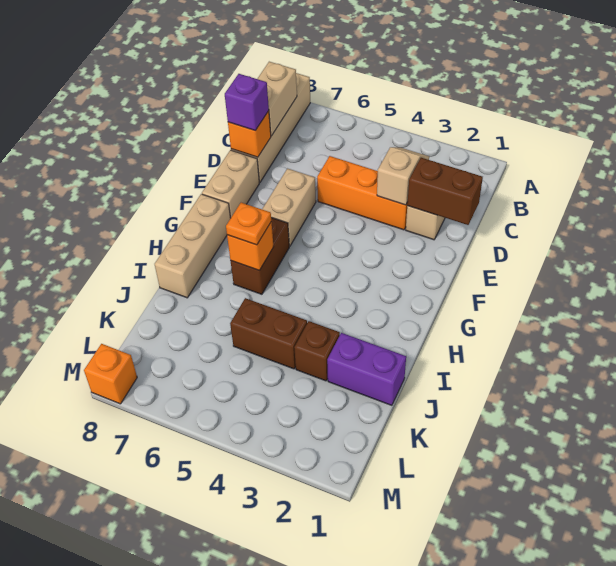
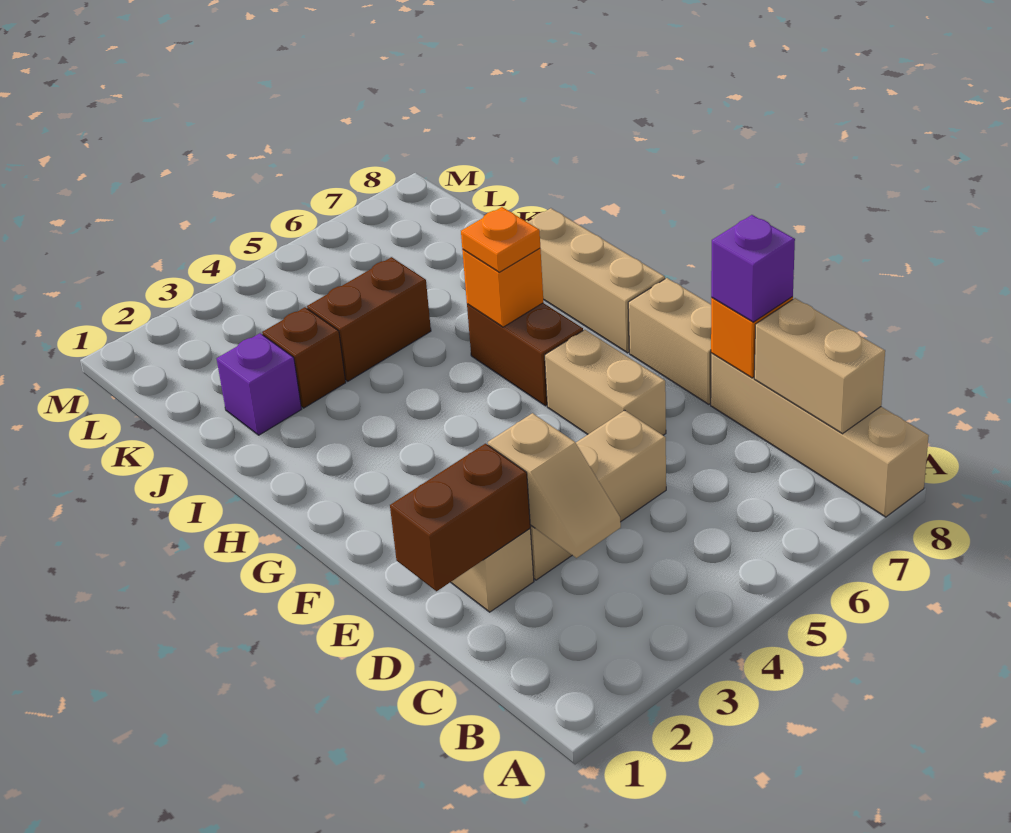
orange 1x3 brick [317,156,408,230] -> tan 1x3 brick [530,410,666,580]
purple 1x2 brick [327,333,406,405] -> purple 1x1 brick [217,333,302,435]
orange 1x1 brick [84,344,137,404] -> none

